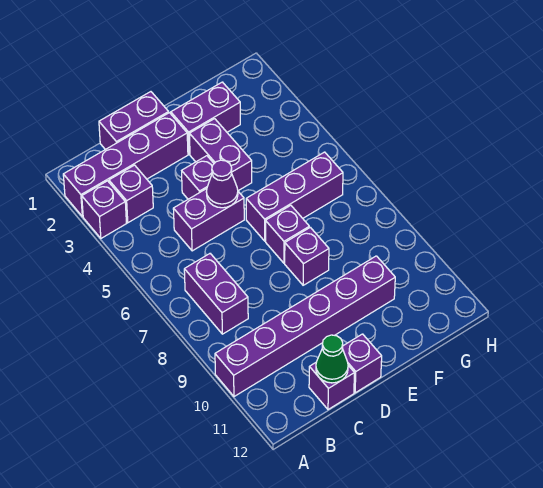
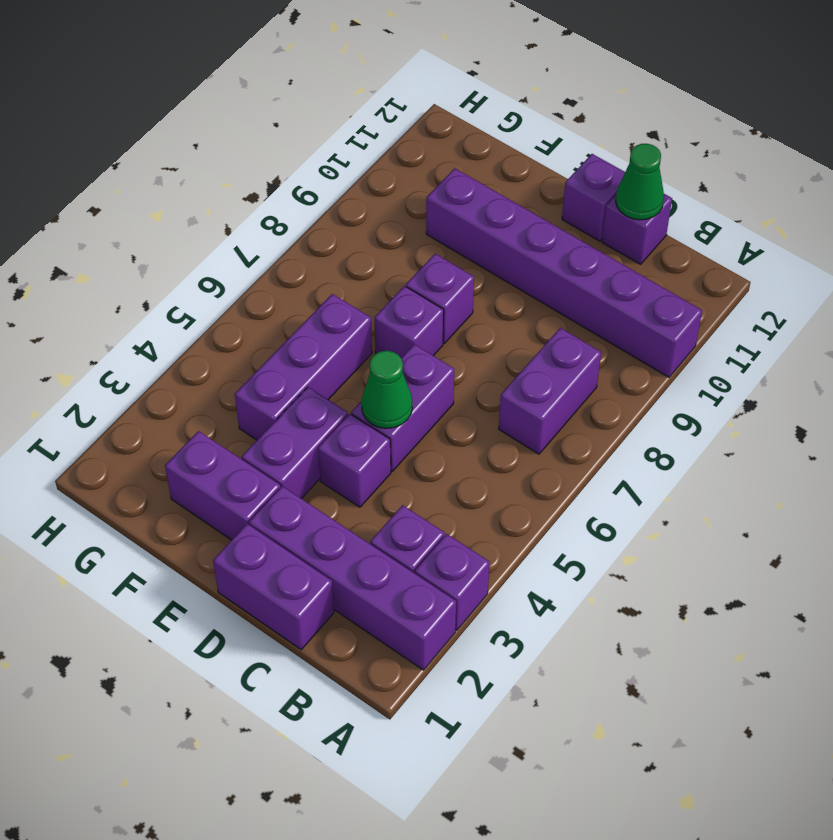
purple 1x2 brick [173,189,244,251] -> purple 1x2 brick turned to [351,344,454,471]
purple 1x1 cone [206,160,238,208] -> green 1x1 cone [361,351,412,428]
purple 1x3 brick [246,152,343,241] -> purple 1x3 brick turned to [235,294,372,440]

